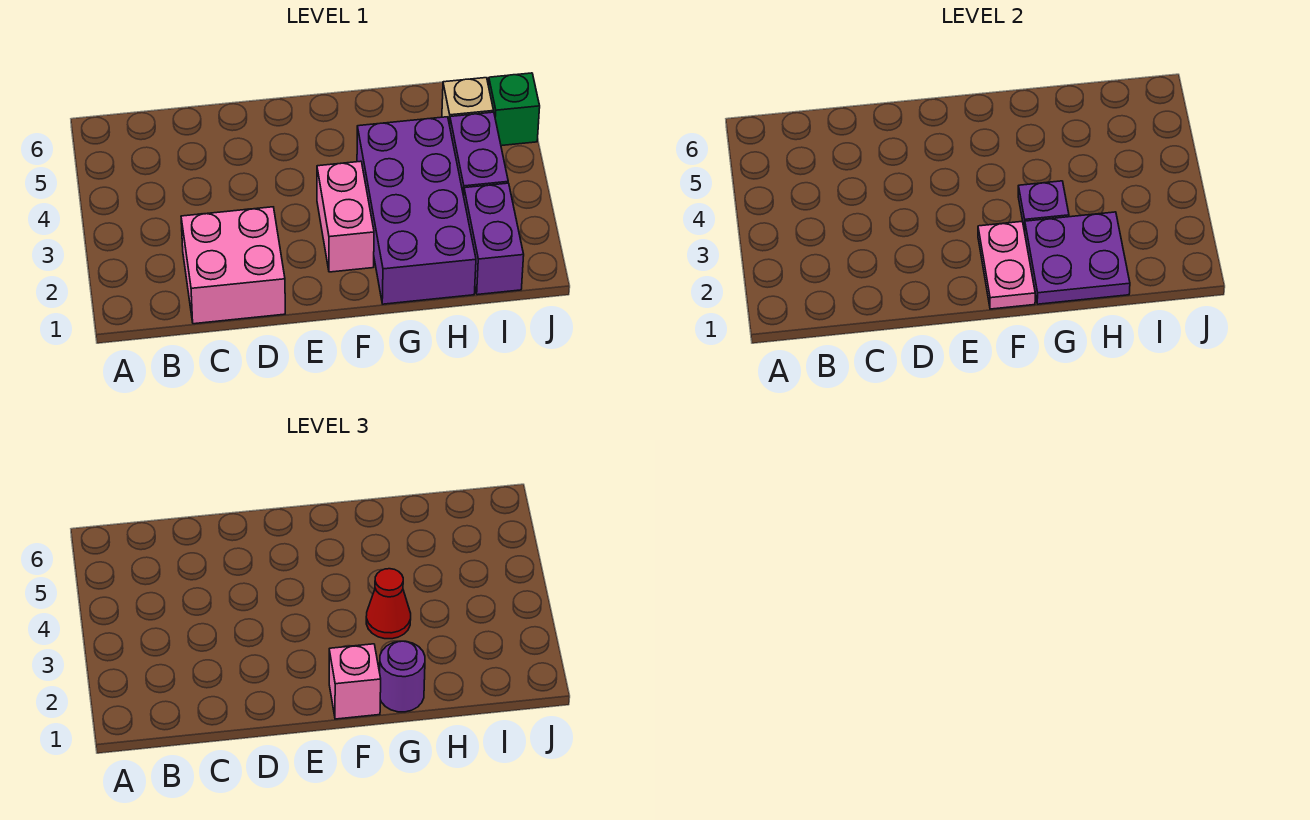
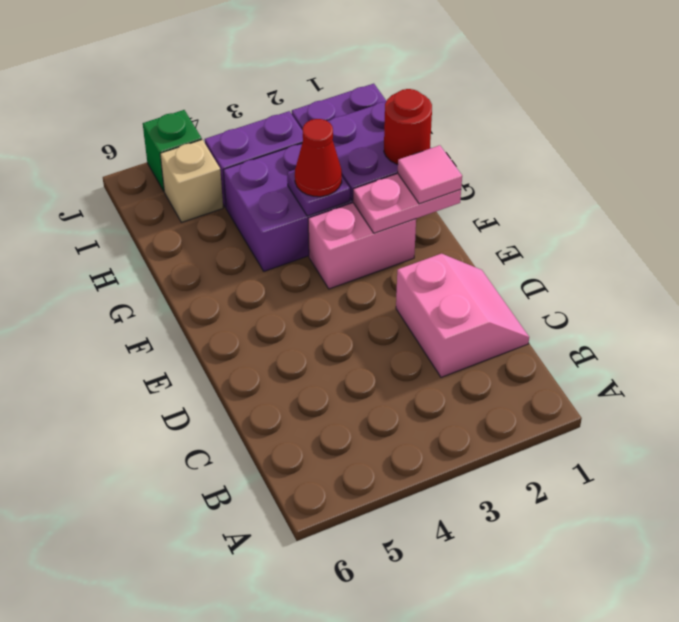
pink 2x2 brick [181,207,285,324] -> pink 2x2 slope [396,254,529,377]
pink 1x1 brick [329,644,381,719] -> pink 1x1 tile [398,145,462,204]
purple 1x1 round brick [380,641,425,712] -> red 1x1 round brick [384,89,432,164]

